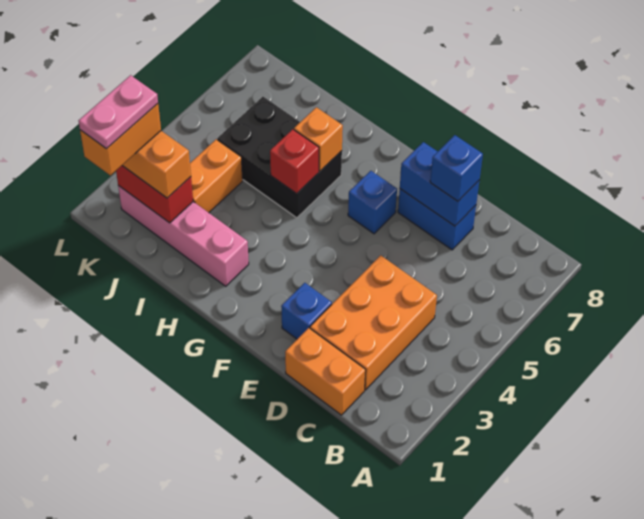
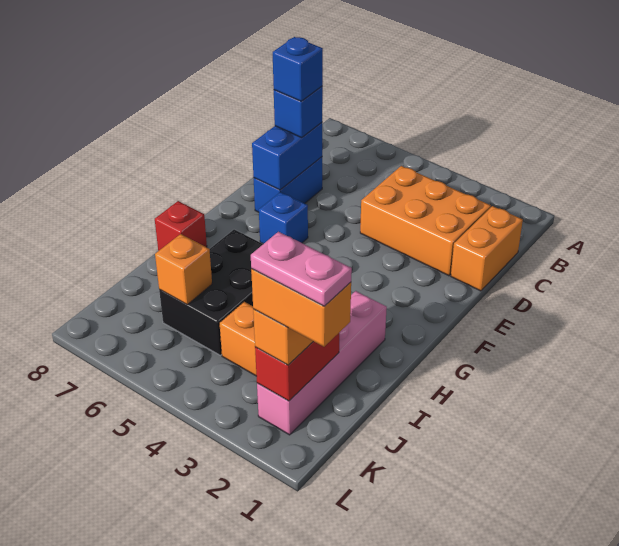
blue 1x1 brick [281,283,332,339] -> blue 1x1 brick moved to [273,37,323,101]
red 1x1 brick [270,129,319,194] -> red 1x1 brick moved to [155,201,207,251]
orange 1x1 brick [294,107,343,171] -> orange 1x1 brick moved to [155,234,212,304]

